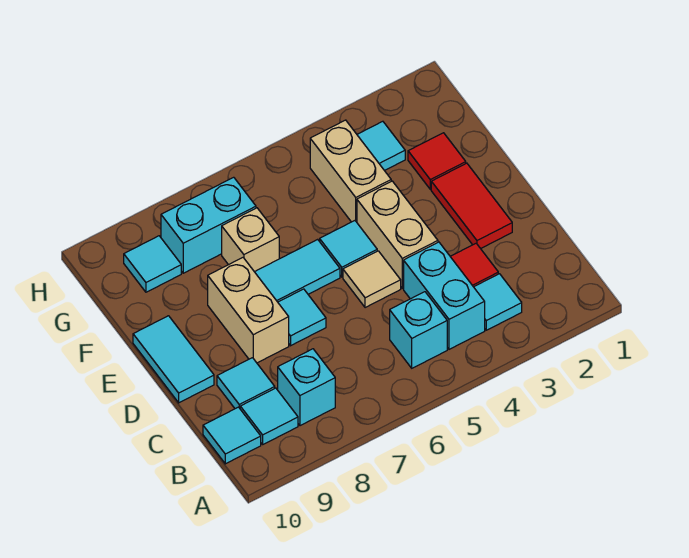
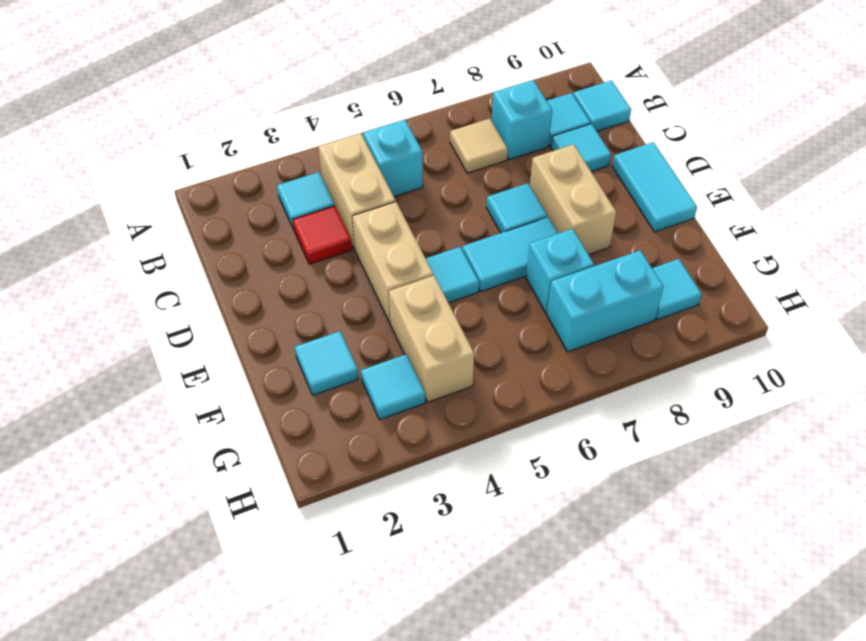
cyan 1x2 brick [404,242,485,349] -> tan 1x2 brick [319,133,395,249]
red 1x2 tile [431,163,512,249] -> none
tan 1x1 tile [343,251,401,308] -> tan 1x1 tile moved to [450,119,508,173]
red 1x1 tile [408,133,466,189] -> cyan 1x1 tile [295,331,358,395]
tan 1x1 brick [222,208,279,272] -> cyan 1x1 brick [526,229,594,313]

